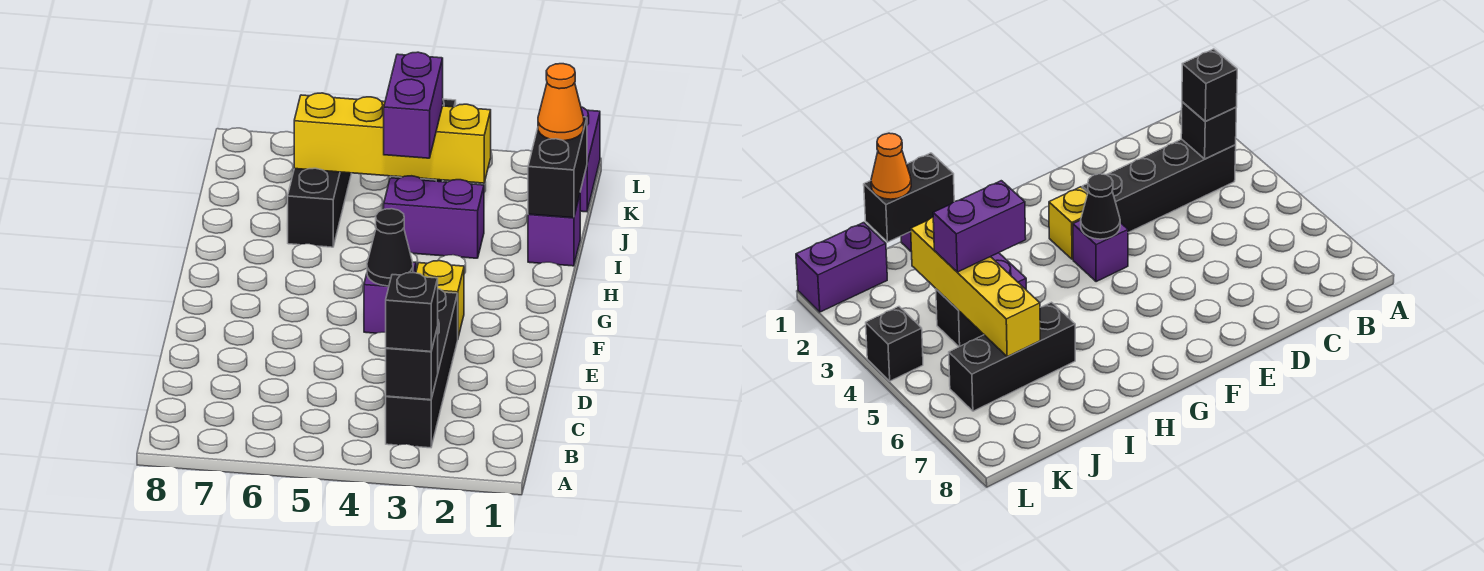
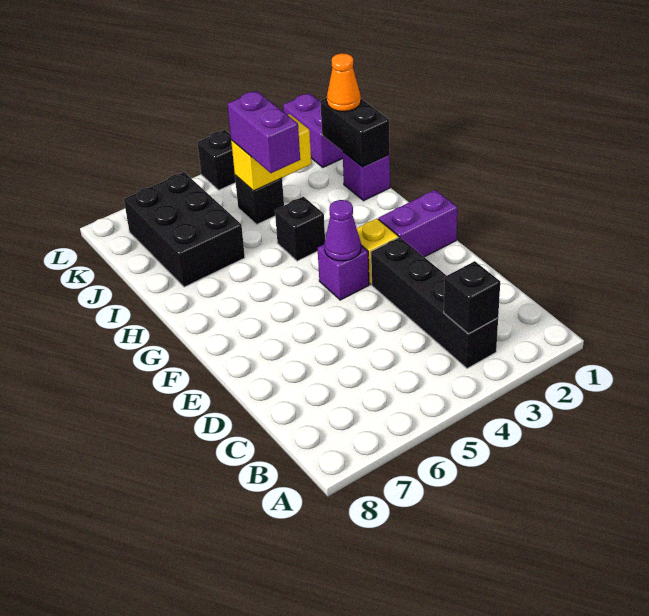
black 1x1 brick [386,272,438,351] -> black 1x1 brick moved to [275,197,325,261]
black 1x1 cone [367,209,413,286] -> purple 1x1 cone [324,200,361,261]
purple 1x2 brick [384,176,484,258] -> purple 1x2 brick moved to [378,190,457,257]
black 1x3 brick [288,168,351,247] -> black 2x3 brick [124,172,245,287]
yellow 1x4 brick [294,93,491,183] -> yellow 1x2 brick [231,114,311,191]

